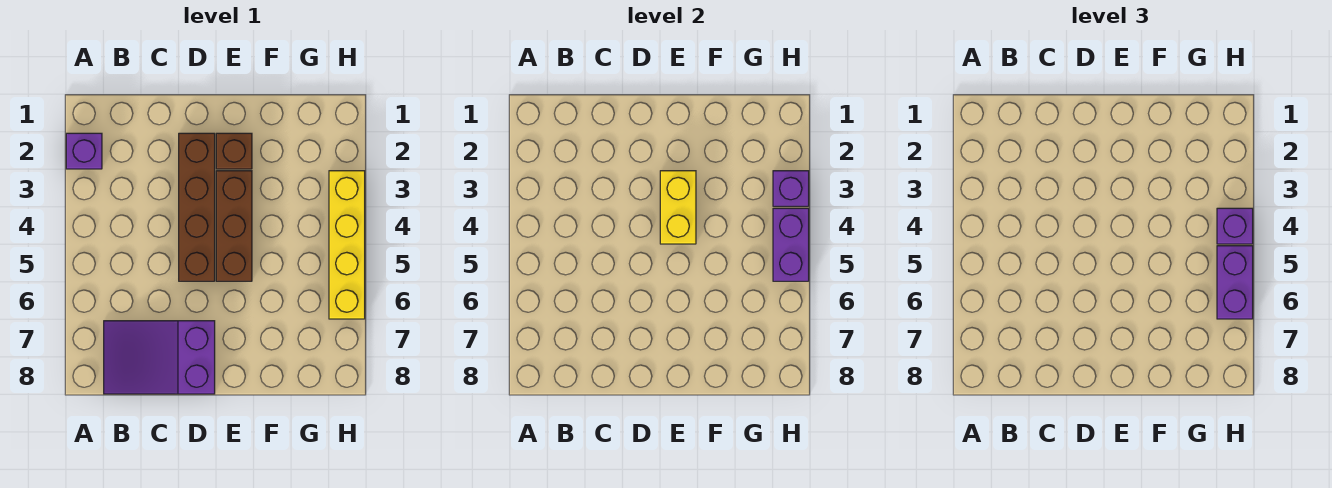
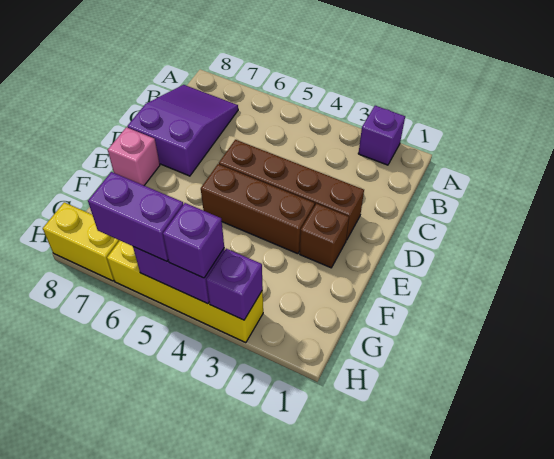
yellow 1x2 brick [660,171,696,244] -> yellow 1x2 brick moved to [43,202,120,281]
none -> pink 1x1 brick [108,127,160,185]

